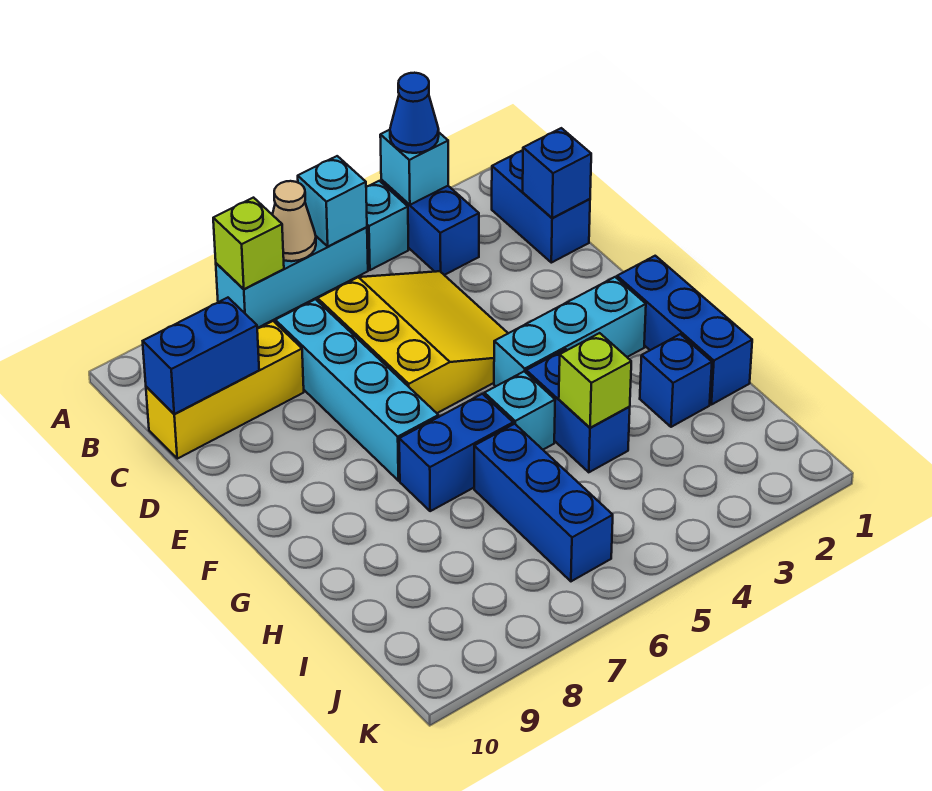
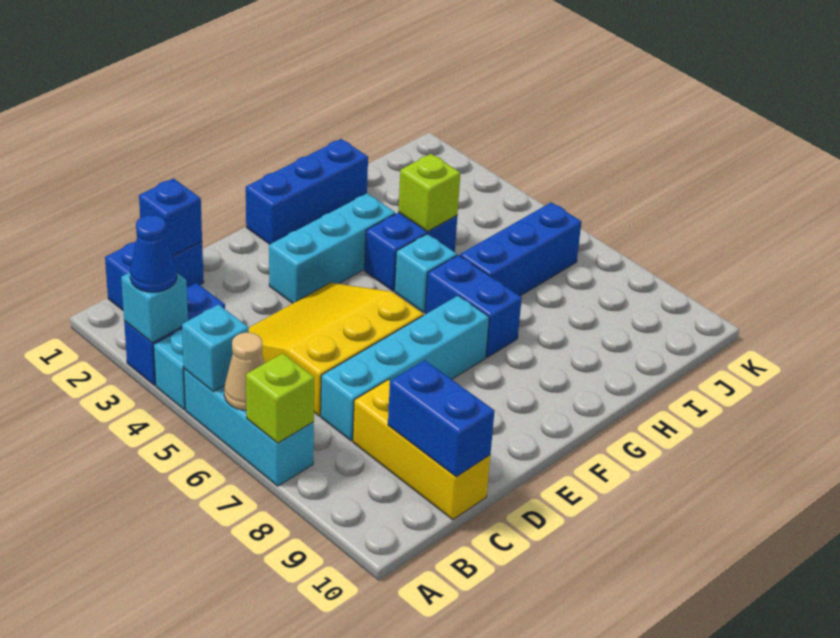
cyan 1x3 brick [494,277,646,386] -> cyan 1x3 brick turned to [269,194,395,303]
blue 1x1 brick [640,334,712,427] -> none

